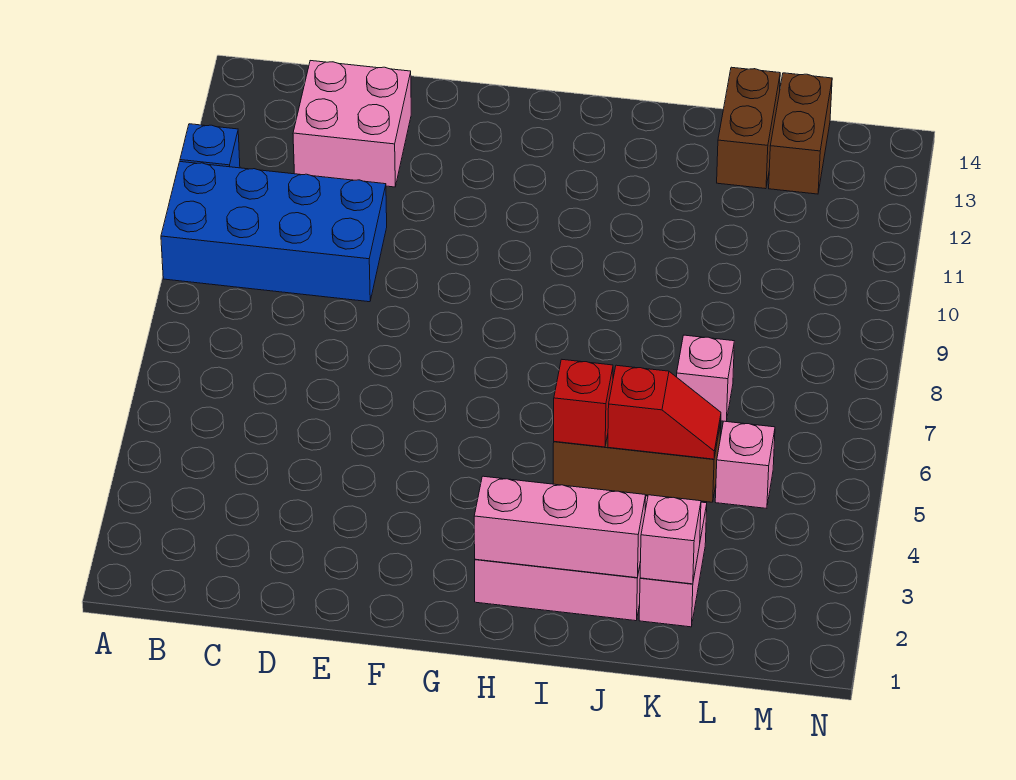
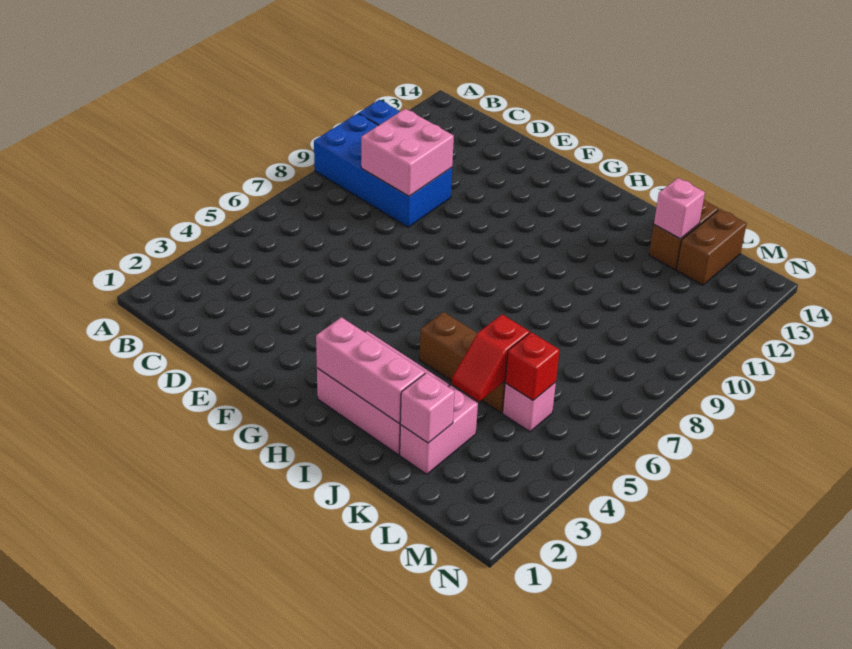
pink 2x2 brick [293,61,411,187] -> pink 2x2 brick moved to [361,109,454,196]
red 1x1 brick [554,360,613,447] -> red 1x1 brick moved to [505,332,560,400]
red 1x2 slope [608,365,721,459] -> red 1x2 slope turned to [452,314,530,401]
pink 1x1 brick [677,335,734,422] -> pink 1x1 brick moved to [654,178,705,239]

